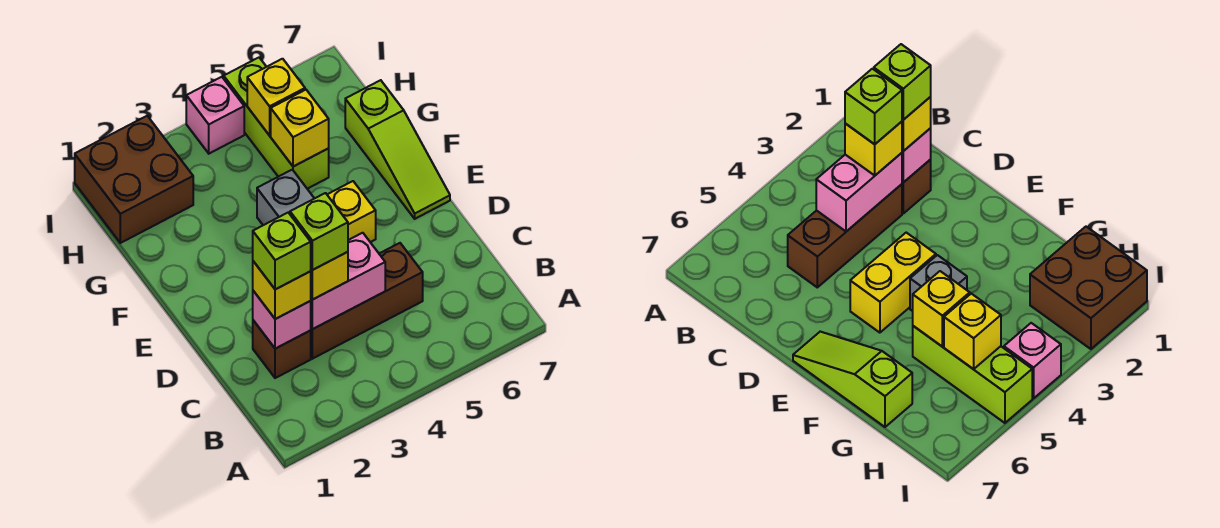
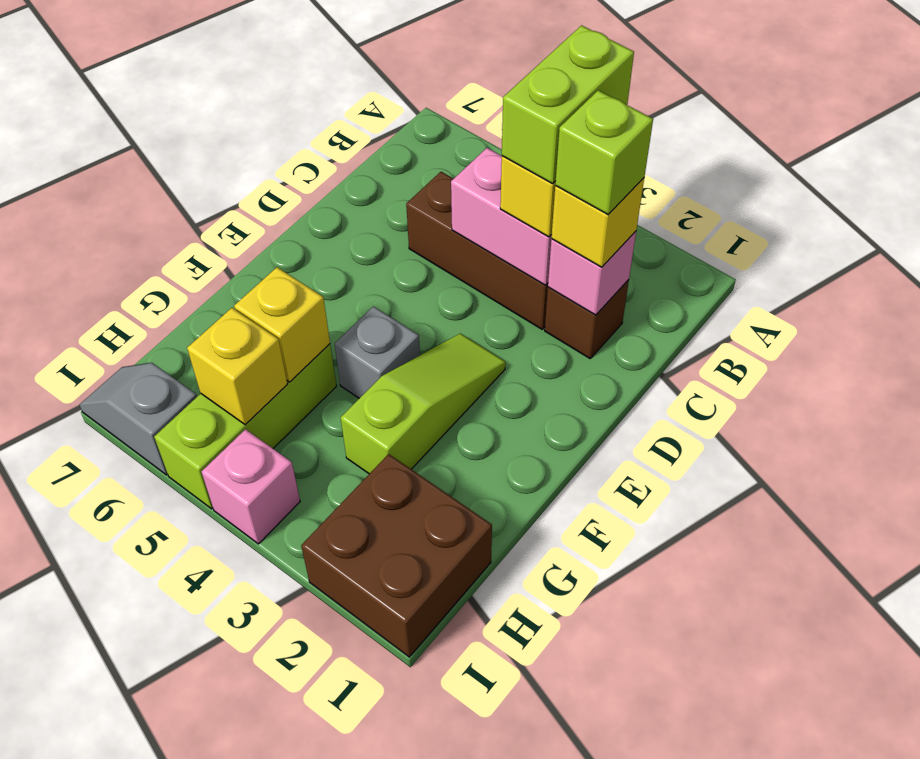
lime 1x1 brick [290,193,348,270] -> lime 1x2 brick [502,25,634,184]
yellow 1x2 brick [327,181,376,242] -> none
lime 1x3 slope [345,80,450,219] -> lime 1x3 slope moved to [341,334,506,474]
none -> grey 1x2 slope [80,363,197,475]

